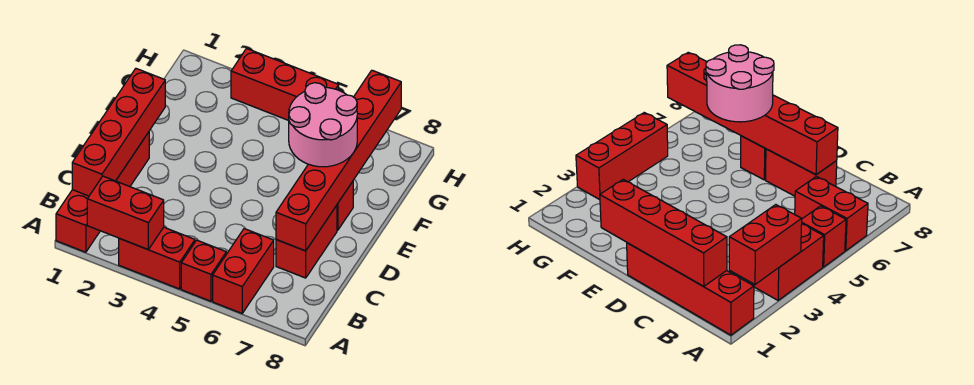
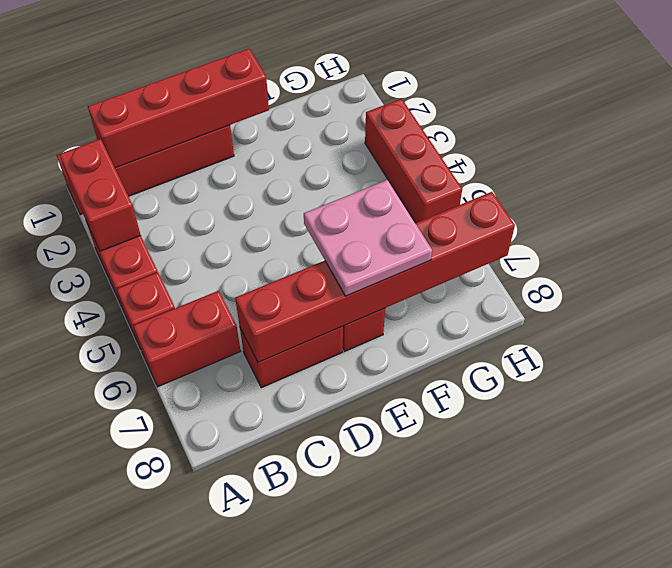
pink 2x2 round brick [289,83,357,167] -> pink 2x2 plate [304,180,432,296]

